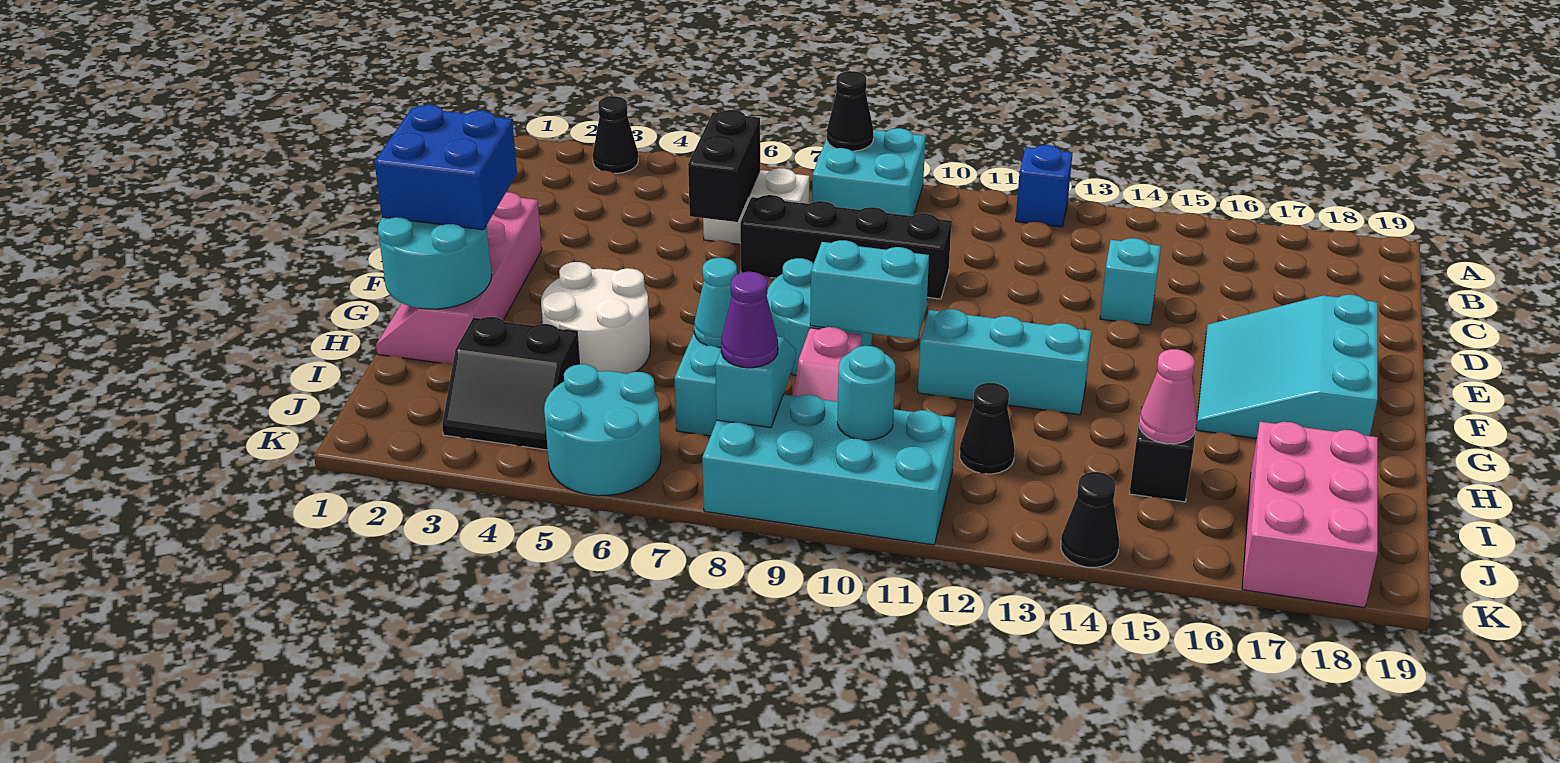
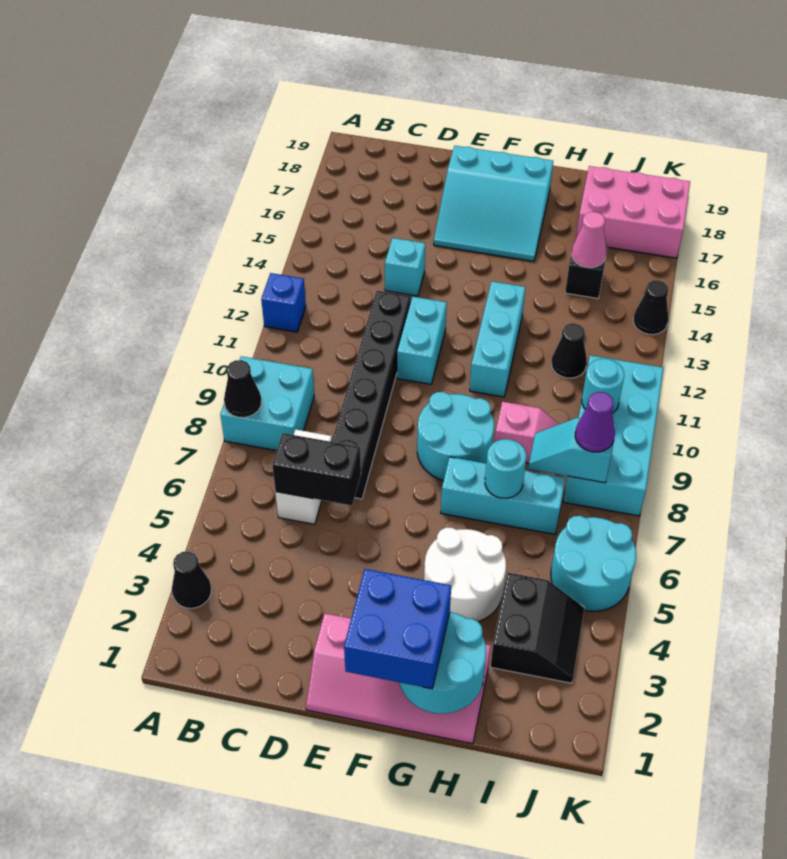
black 1x4 brick [740,195,952,299] -> black 1x6 brick [332,291,411,499]
cyan 1x2 brick [810,240,929,339] -> cyan 1x2 brick moved to [397,297,447,384]
cyan 1x1 cone [694,258,737,348] -> cyan 1x1 round brick [485,439,526,498]

